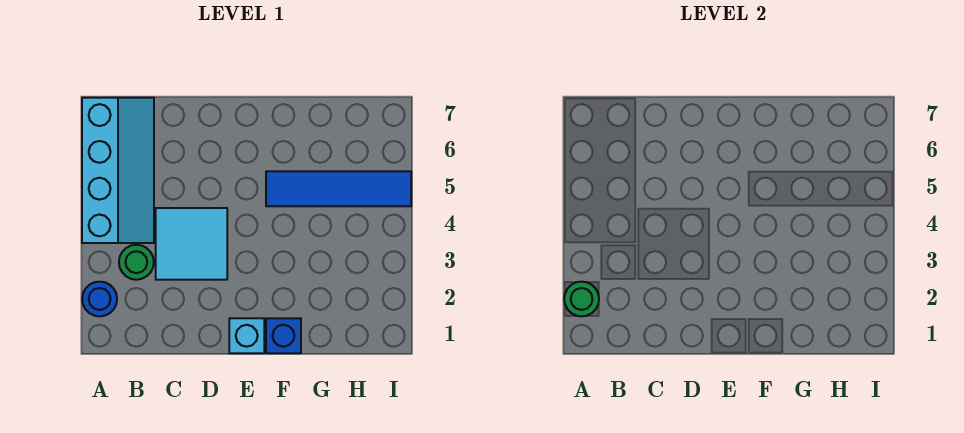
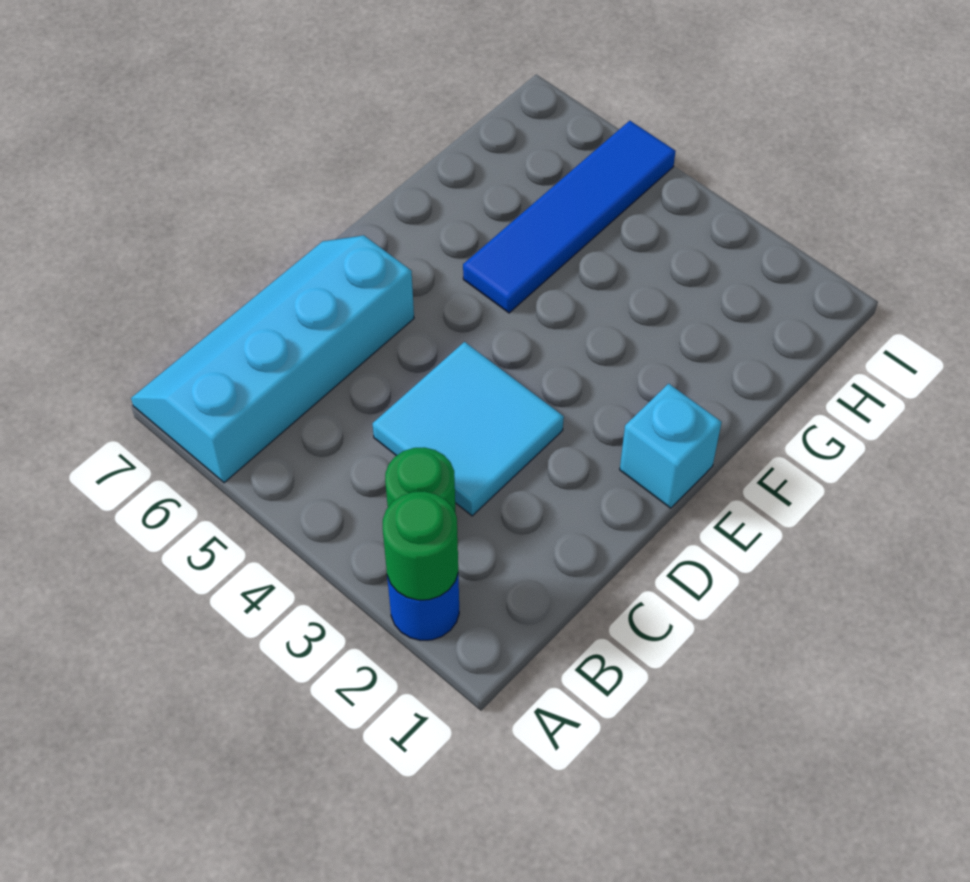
cyan 2x4 slope [82,98,154,243] -> cyan 2x4 slope turned to [131,235,414,483]
blue 1x1 brick [266,318,301,353] -> none

